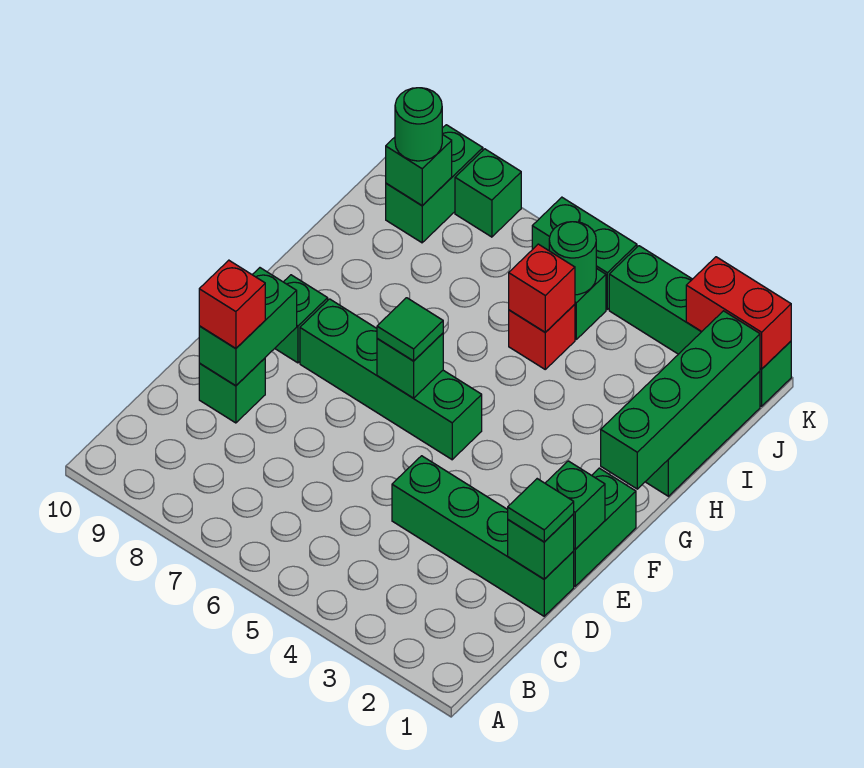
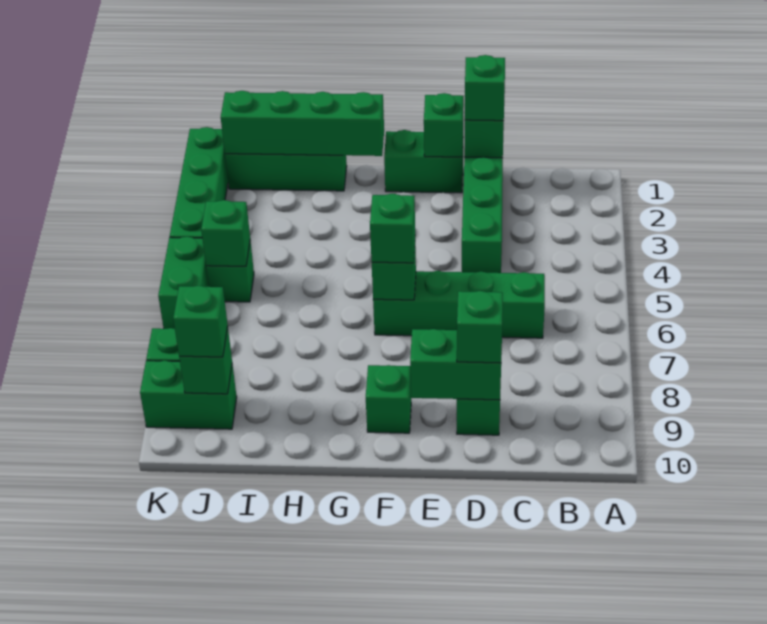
green 1x1 tile [508,479,574,542] -> green 1x1 brick [465,55,505,121]
red 1x1 brick [199,260,265,348] -> green 1x1 brick [457,291,503,363]
green 1x4 brick [300,299,482,460] -> green 1x4 brick turned to [373,271,545,338]
green 1x1 tile [377,298,443,361] -> green 1x1 brick [370,194,415,263]
red 1x1 brick [509,304,575,369] -> none
red 1x1 brick [509,244,575,332] -> none
green 1x1 round brick [549,222,596,295] -> green 1x1 brick [201,200,250,266]
green 1x1 round brick [395,88,442,161] -> green 1x1 brick [173,286,228,357]
red 1x2 brick [686,257,791,369] -> none

